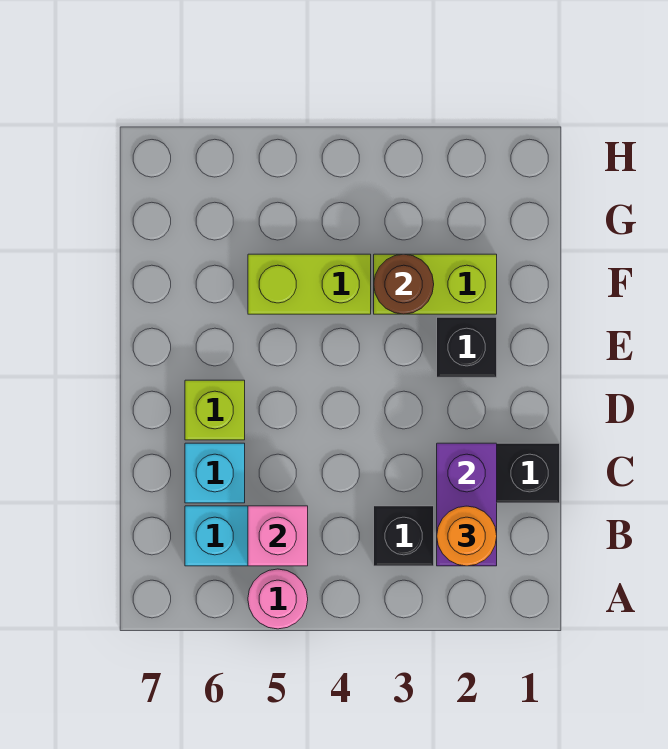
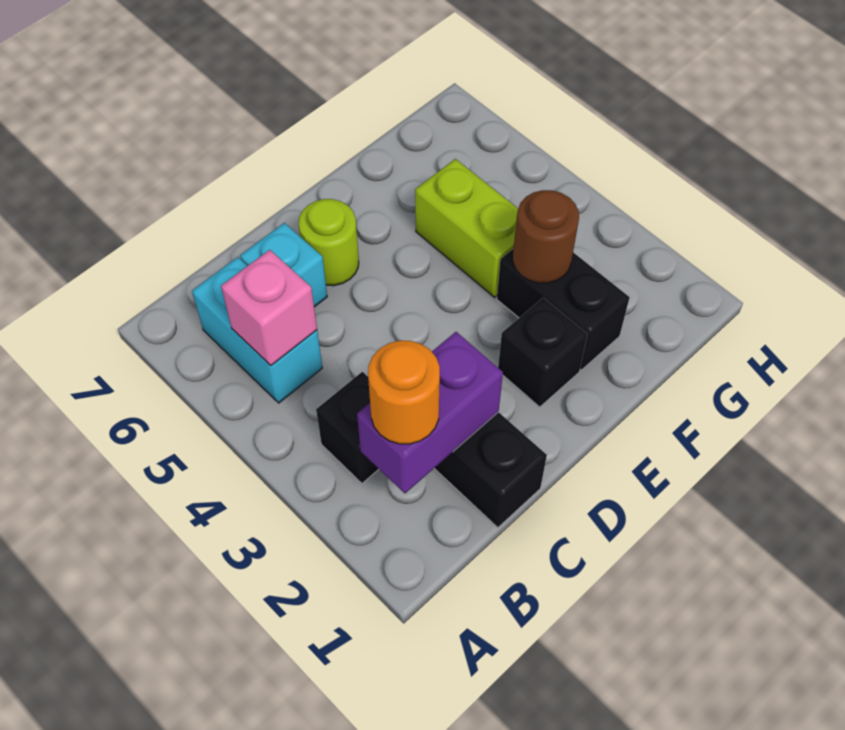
pink 1x1 round brick [248,569,308,629] -> none
lime 1x1 brick [185,380,245,440] -> lime 1x1 round brick [298,199,359,286]
lime 1x2 brick [374,254,497,314] -> black 1x2 brick [497,248,630,370]

